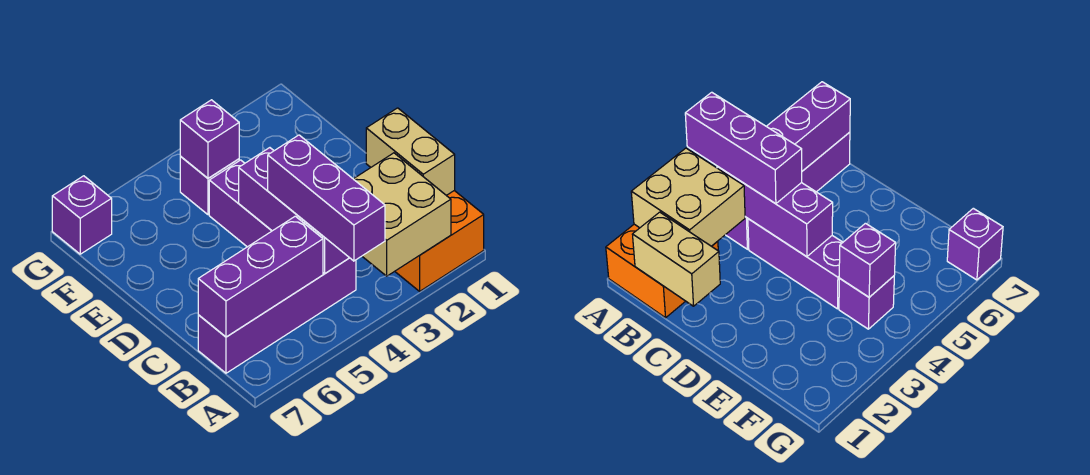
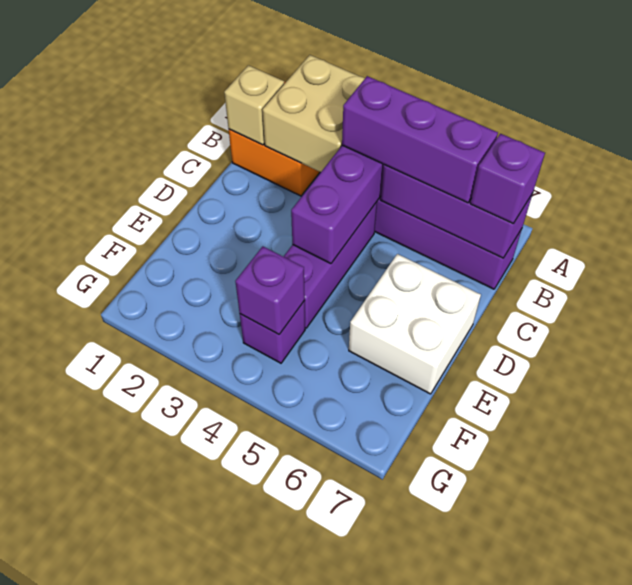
purple 1x3 brick [268,135,385,261] -> purple 1x3 brick turned to [342,76,498,203]
tan 1x2 brick [366,108,455,195] -> tan 1x1 brick [224,65,284,145]
none -> white 2x2 brick [349,254,481,394]
purple 1x1 brick [52,176,112,254] -> purple 1x1 brick moved to [470,134,545,224]

